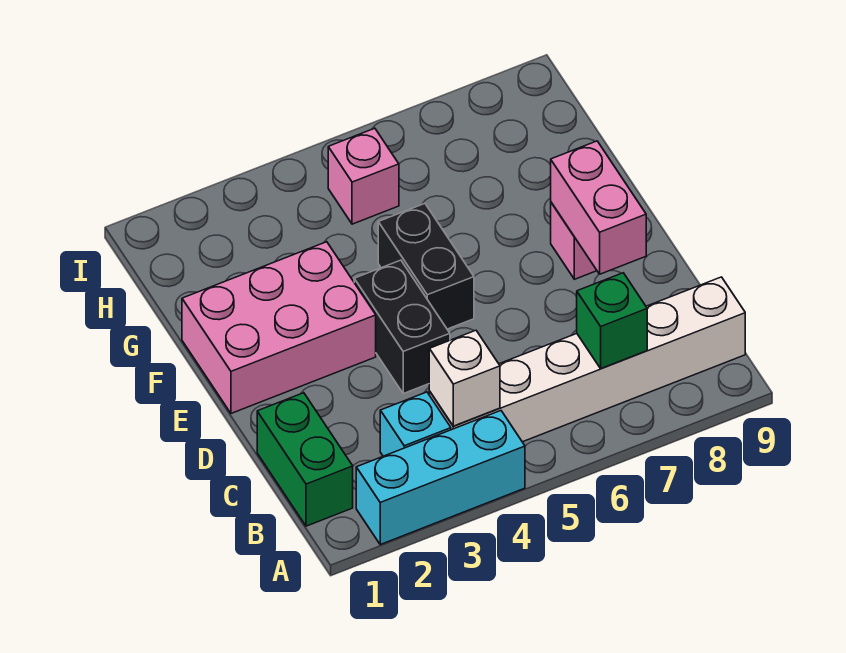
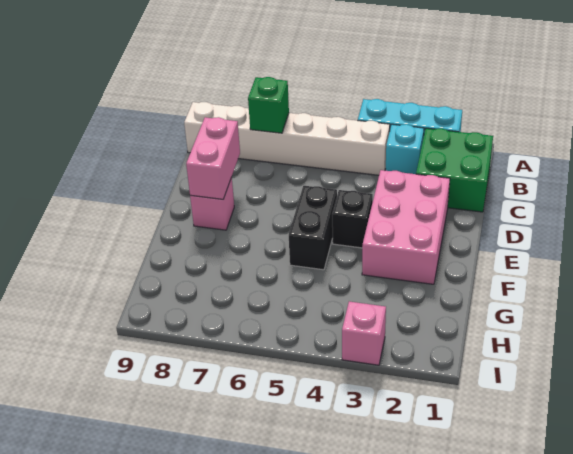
green 1x2 brick [257,393,353,526] -> green 2x2 brick [416,128,493,212]
white 1x1 brick [429,330,500,426] -> none
black 1x2 brick [354,260,450,394] -> black 1x1 brick [332,190,373,248]
pink 2x3 brick [182,242,376,413] -> pink 2x3 brick turned to [362,170,450,284]
pink 1x1 brick [328,128,399,224] -> pink 1x1 brick moved to [342,301,386,365]

